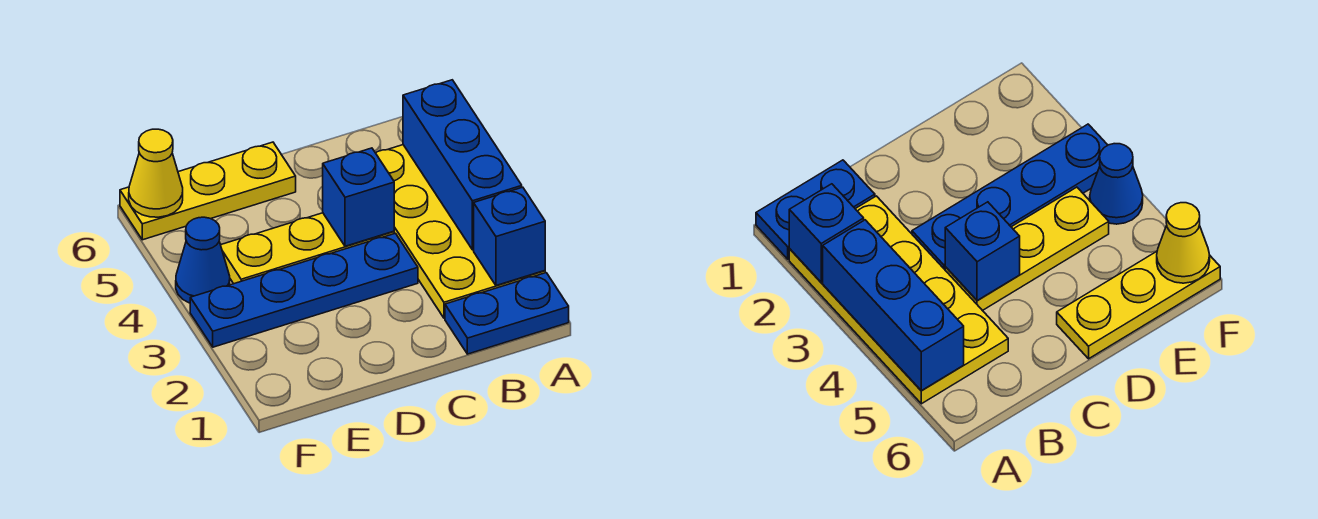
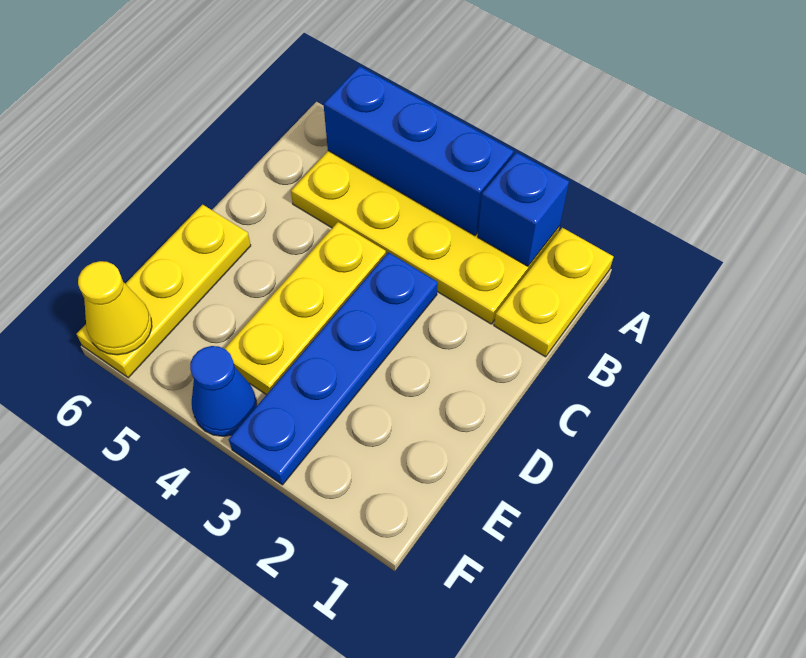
blue 1x2 plate [445,273,569,354] -> yellow 1x2 plate [494,228,613,357]
blue 1x1 brick [323,148,394,246] -> none

